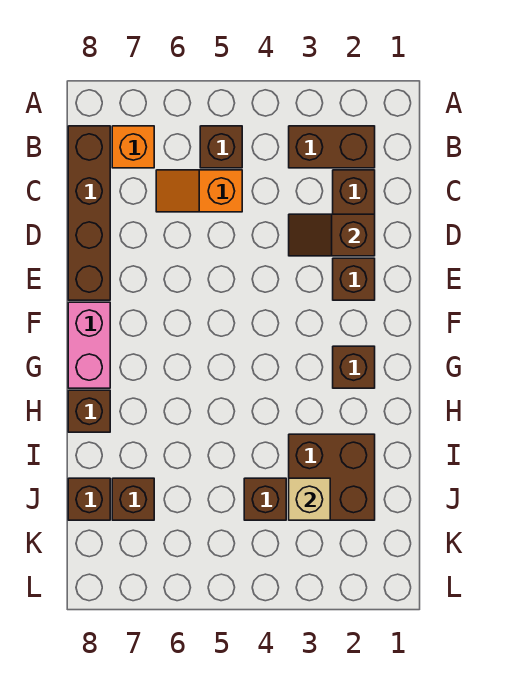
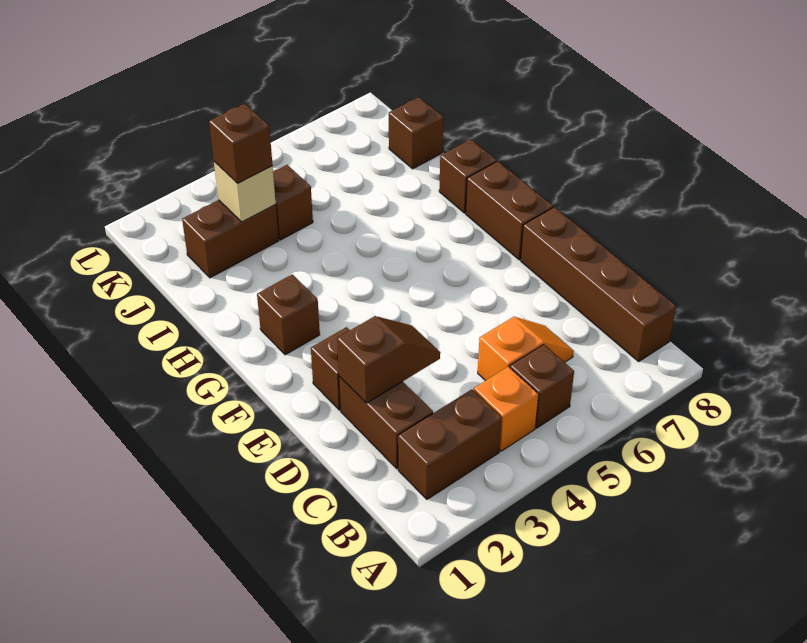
orange 1x1 brick [112,126,154,168] -> orange 1x1 brick moved to [474,366,538,451]
pink 1x2 brick [68,302,110,388] -> brown 1x2 brick [466,161,553,260]
brown 2x2 brick [289,434,375,520] -> brown 1x2 brick [182,200,279,278]
brown 1x1 brick [112,478,154,520] -> brown 1x1 brick moved to [209,104,273,183]

